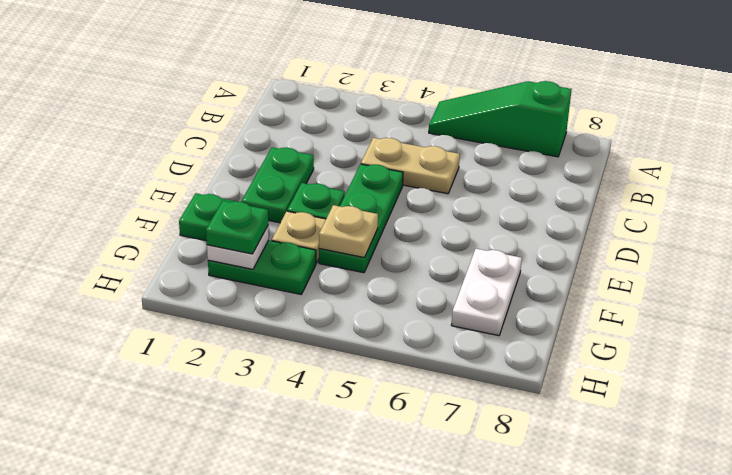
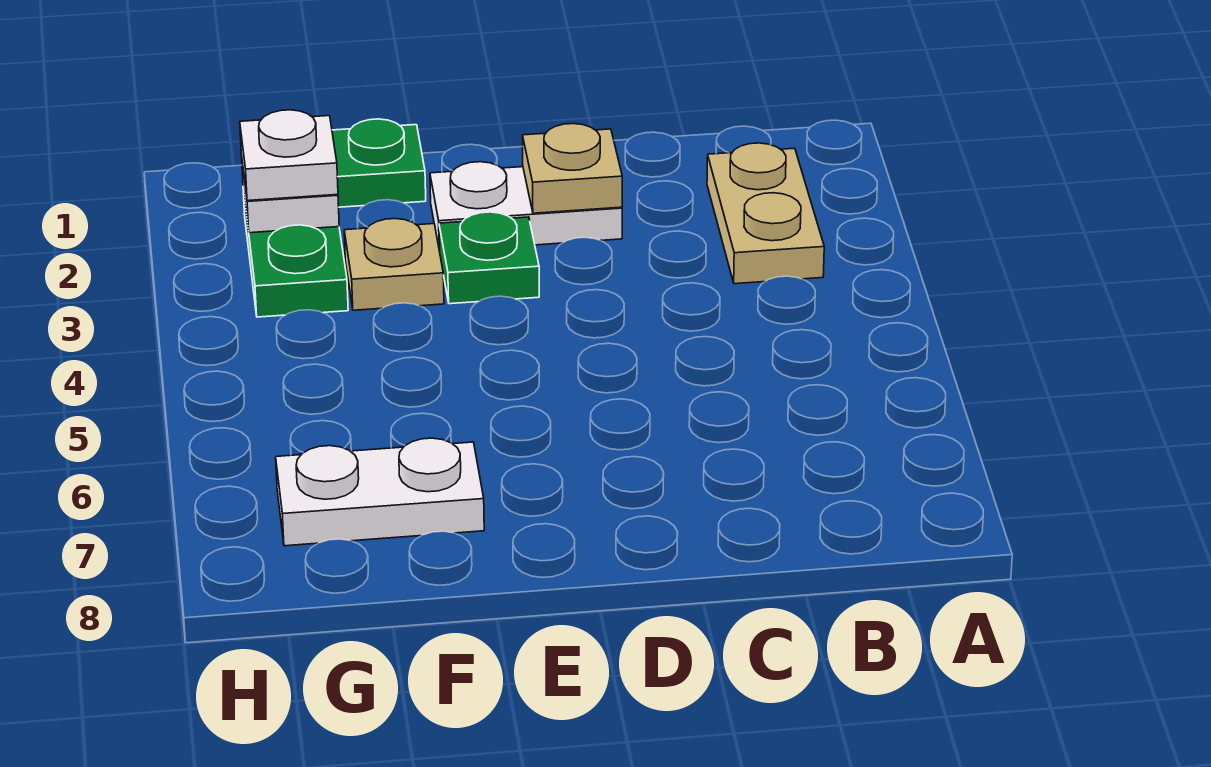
green 1x3 slope [429,81,572,157] -> none
tan 1x2 plate [361,138,460,194] -> tan 1x2 plate moved to [707,143,824,284]
green 1x2 plate [242,147,314,223] -> white 1x2 plate [430,162,622,251]
green 1x3 plate [319,164,403,273] -> none
tan 1x1 plate [319,205,378,258] -> tan 1x1 plate moved to [522,124,622,213]
green 1x1 plate [206,201,268,254] -> white 1x1 plate [240,110,338,201]

